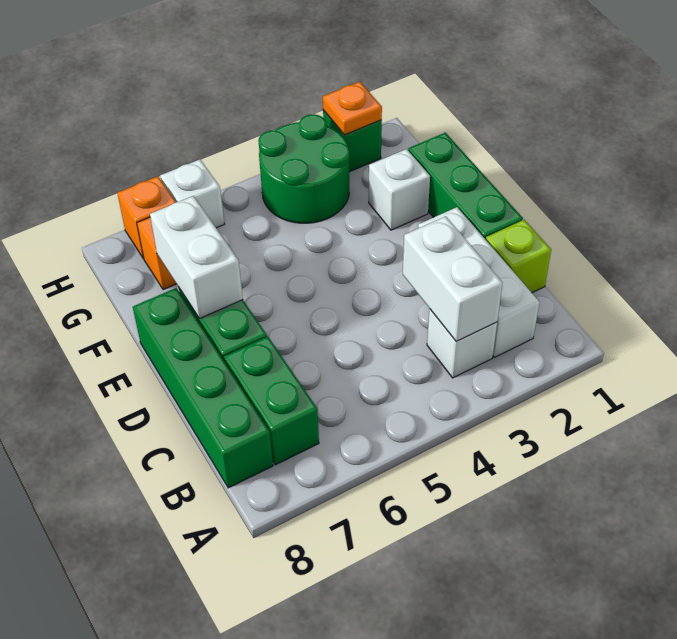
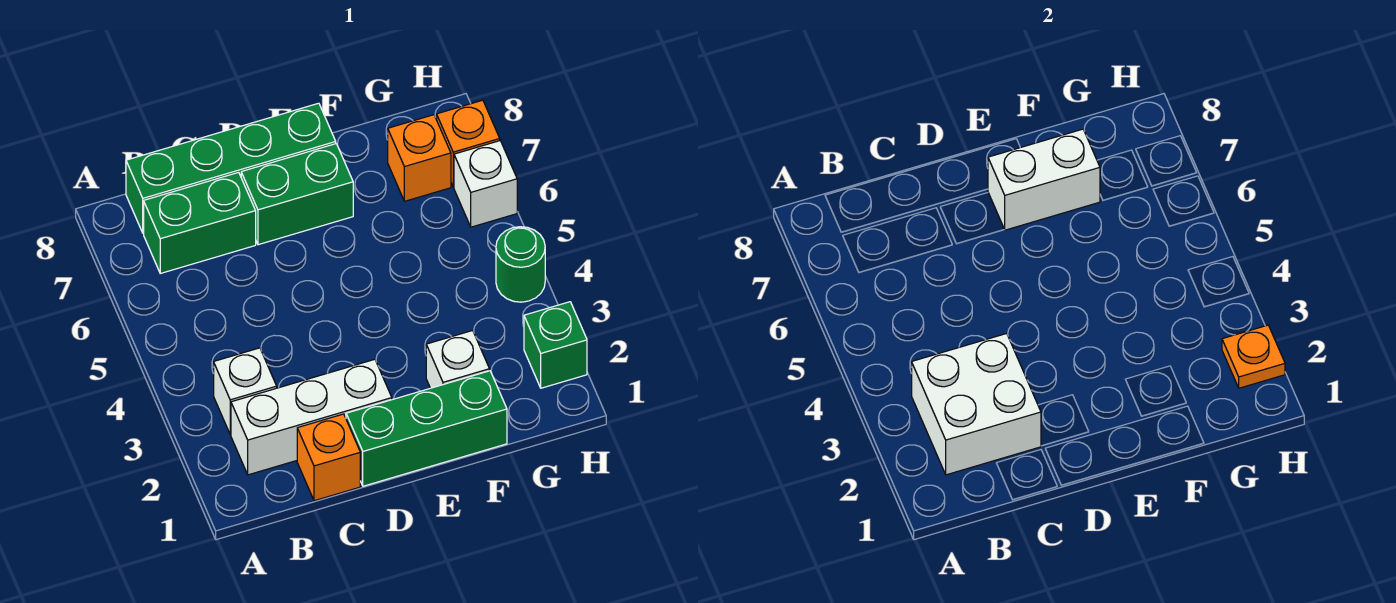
white 1x2 brick [403,216,503,342] -> white 2x2 brick [912,334,1041,475]
lime 1x1 brick [486,220,551,293] -> orange 1x1 brick [297,414,360,501]
green 2x2 round brick [258,114,349,223] -> green 1x1 round brick [496,227,545,302]

